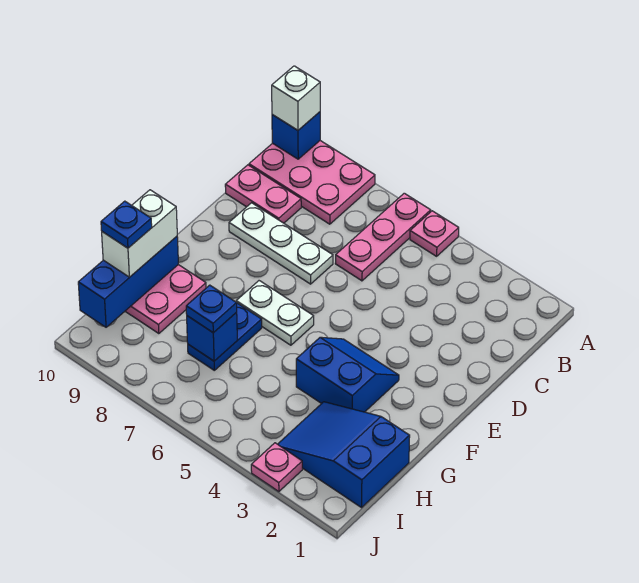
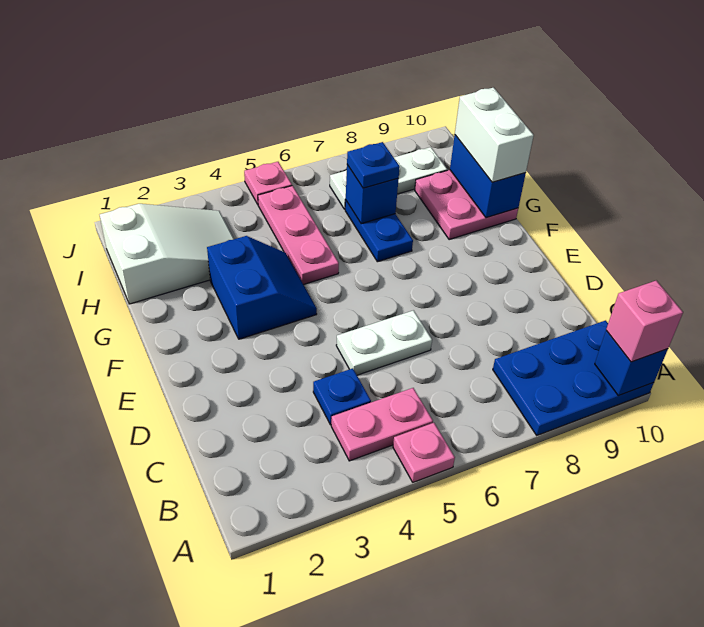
pink 1x3 plate [335,193,431,281] -> pink 1x3 plate moved to [258,186,339,285]
pink 2x3 plate [249,141,375,224] -> blue 2x3 plate [493,320,654,435]
white 1x1 brick [272,66,320,130] -> pink 1x1 brick [606,280,683,362]
pink 1x2 plate [225,165,301,223] -> pink 1x2 plate moved to [331,388,433,461]
white 1x3 plate [229,203,333,284] -> white 1x3 plate moved to [330,147,447,209]
blue 2x2 slope [296,337,399,412] -> blue 2x2 slope turned to [207,236,317,339]
white 1x2 plate [236,281,314,345] -> white 1x2 plate moved to [336,310,432,375]
blue 1x3 brick [78,236,178,327] -> blue 1x2 brick [450,135,526,218]
blue 2x3 slope [278,402,410,508] -> white 2x3 slope [100,204,234,304]
blue 1x1 plate [101,201,152,248] -> blue 1x1 plate moved to [313,368,371,425]
pink 1x1 plate [251,443,302,492] -> pink 1x1 plate moved to [244,162,292,204]

